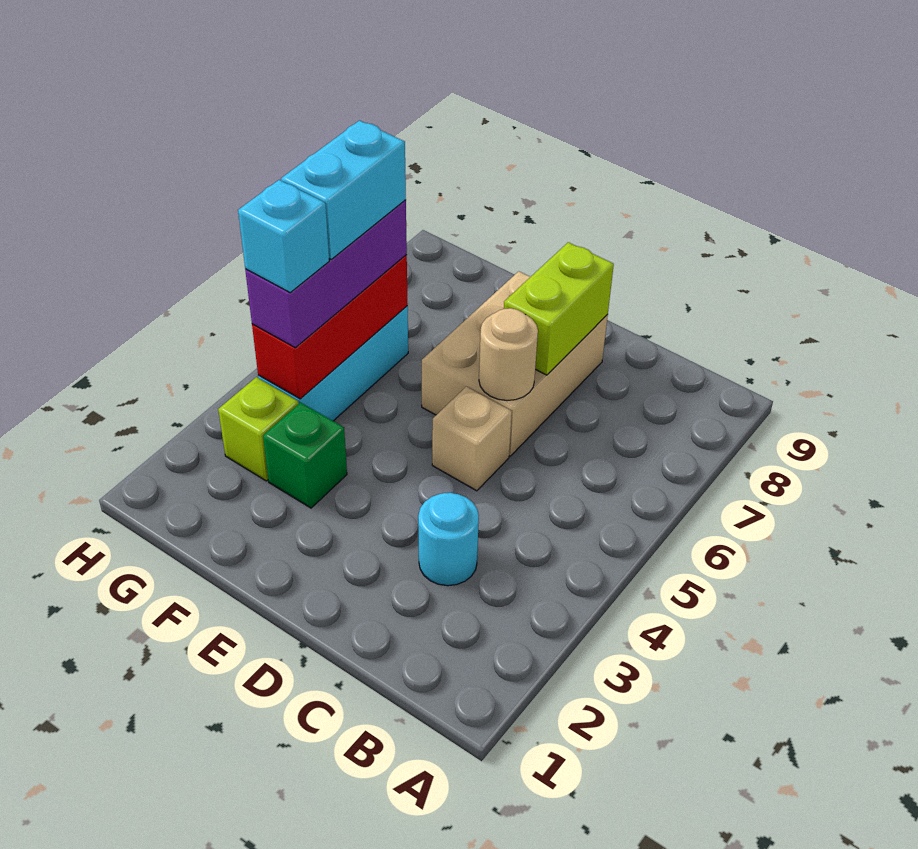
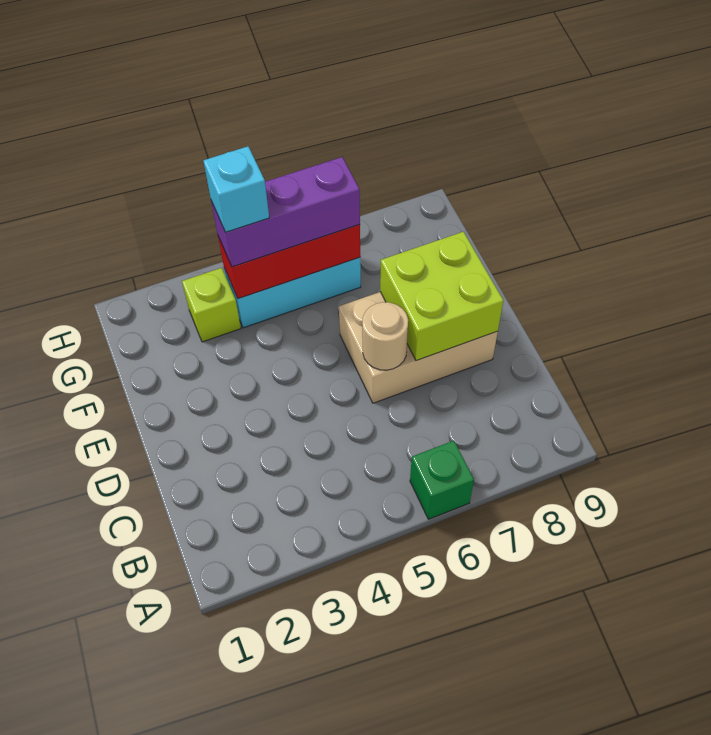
cyan 1x1 round brick [418,493,479,586] -> none
tan 1x1 brick [432,387,512,491] -> none
lime 1x2 brick [504,242,614,375] -> lime 2x2 brick [380,232,503,361]
green 1x1 brick [263,403,347,508] -> green 1x1 brick moved to [410,441,474,519]
cyan 1x2 brick [281,121,406,259] -> none

